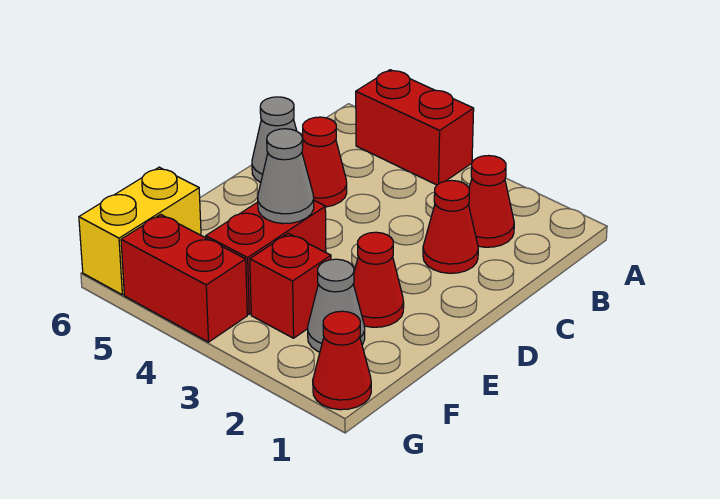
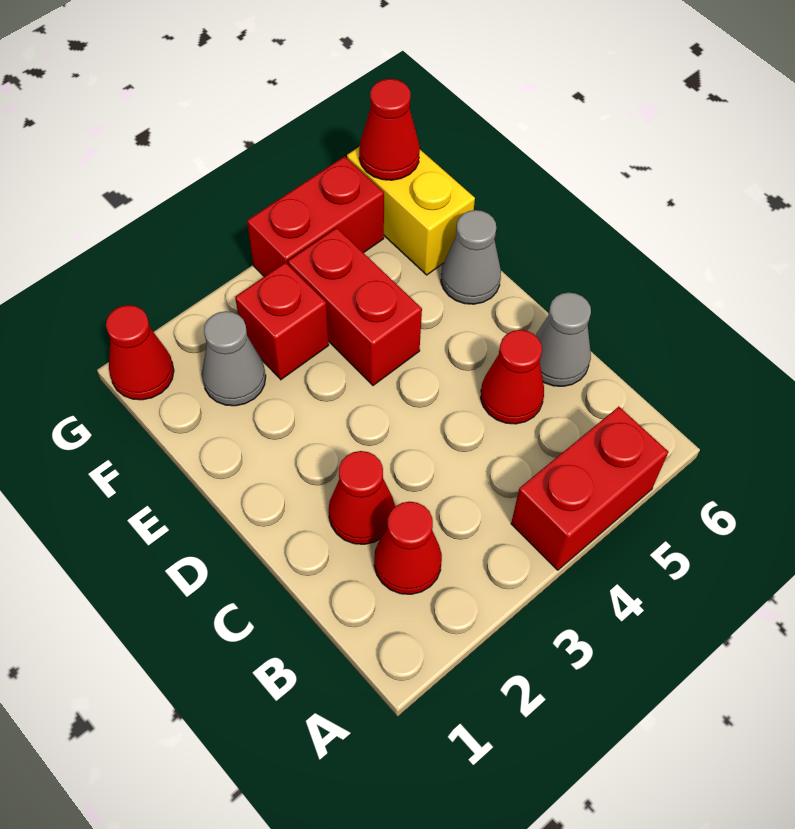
red 1x1 cone [353,232,404,327] -> red 1x1 cone moved to [359,79,420,180]
grey 1x1 cone [258,129,314,224] -> grey 1x1 cone moved to [441,210,501,304]

